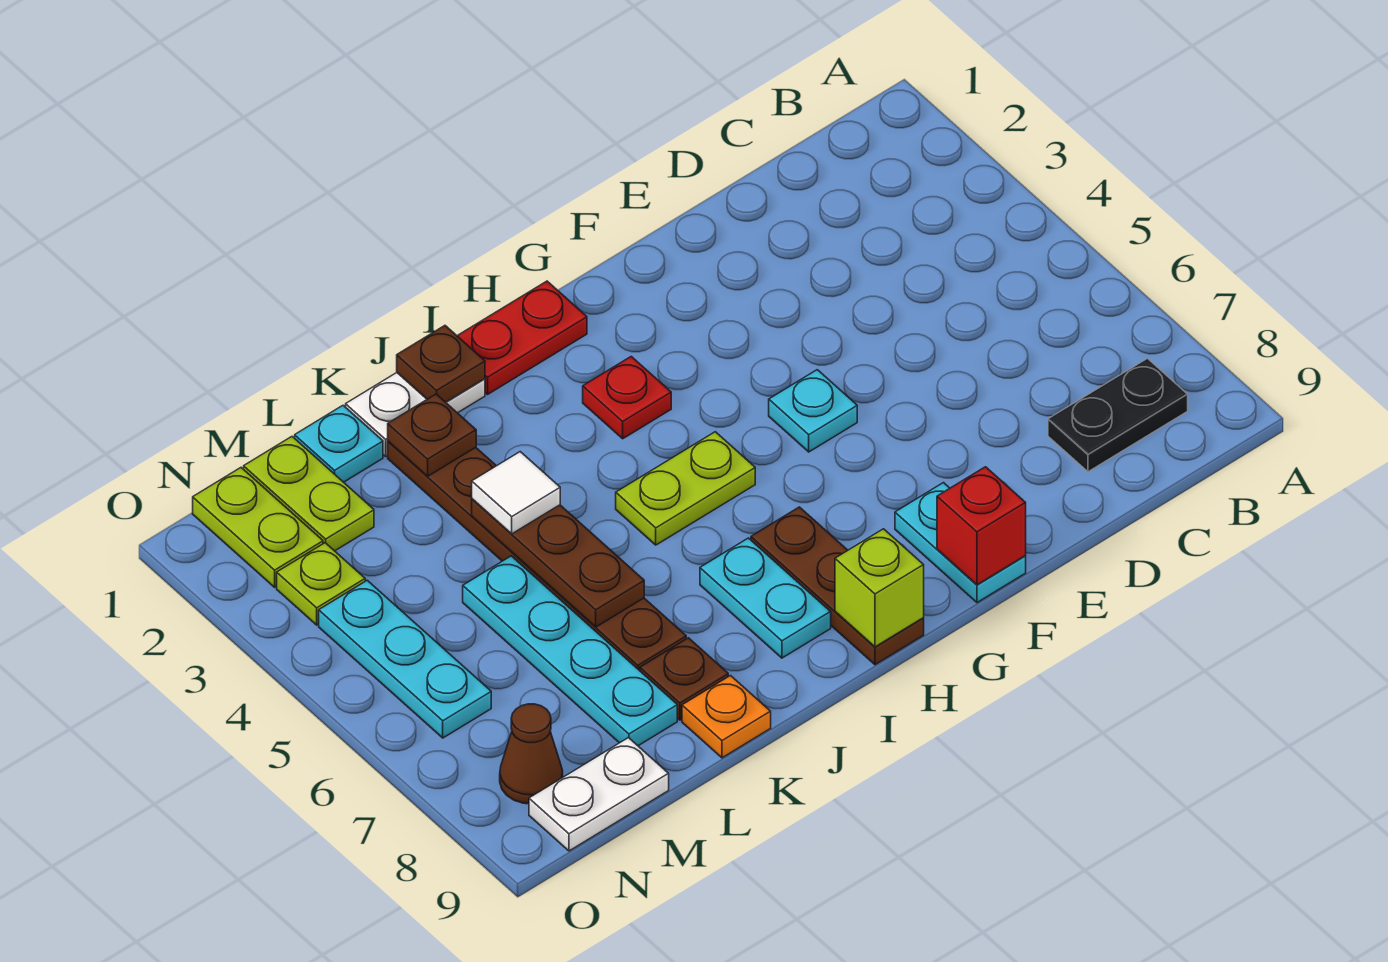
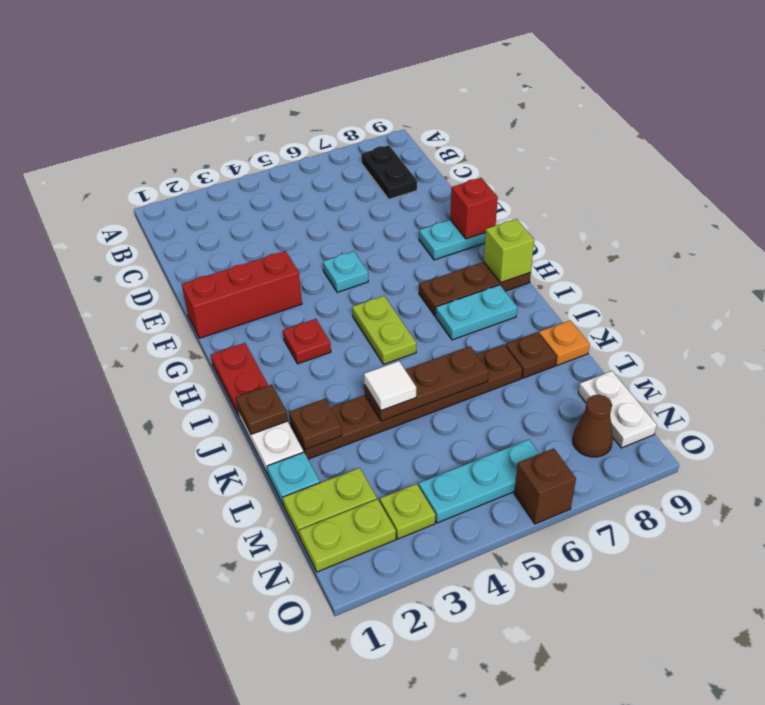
none -> red 1x3 brick [182,251,302,338]
cyan 1x4 plate [463,556,677,746] -> none
none -> brown 1x1 brick [514,448,576,524]

